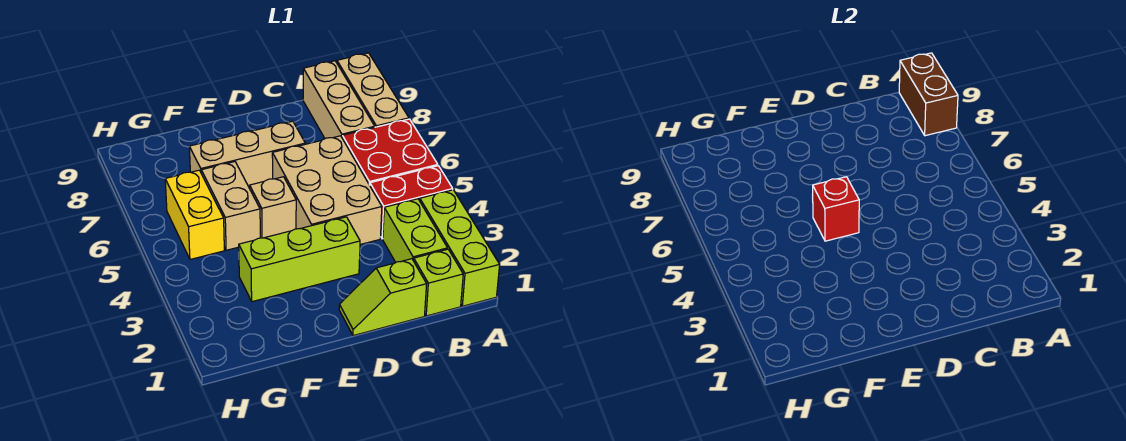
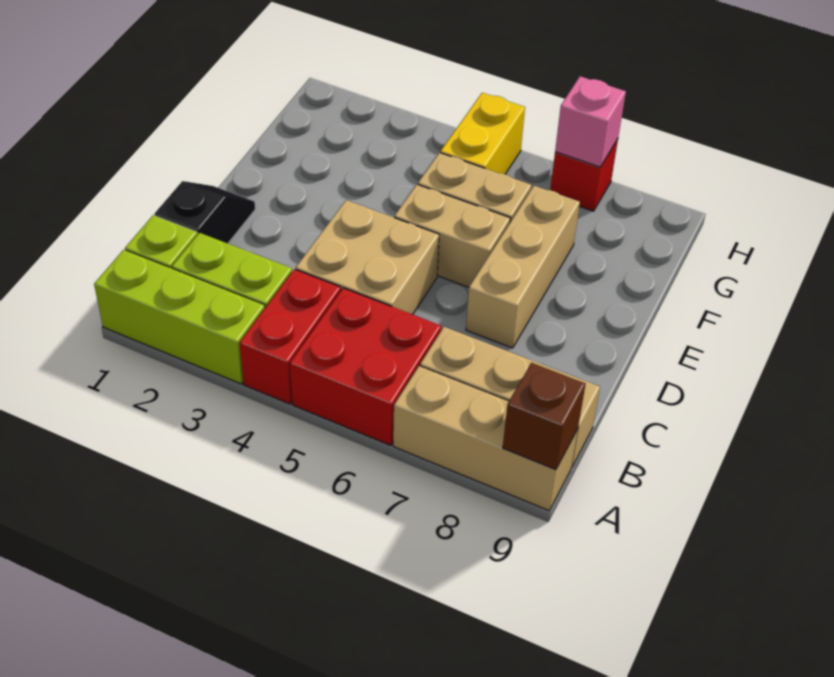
brown 1x2 brick [899,53,958,136] -> brown 1x1 brick [503,363,585,470]
lime 1x2 slope [339,259,427,336] -> black 1x2 slope [155,181,255,243]
tan 2x3 brick [272,136,382,244] -> tan 2x2 brick [296,200,439,315]
lime 1x3 brick [239,217,360,302] -> none
tan 1x1 brick [250,177,296,238] -> tan 1x2 brick [394,184,510,287]
red 1x1 brick [813,177,859,241] -> red 1x1 brick moved to [550,139,618,211]
yellow 1x2 brick [165,170,224,259] -> yellow 1x2 brick turned to [440,93,525,174]
none -> pink 1x1 brick [555,76,626,167]

